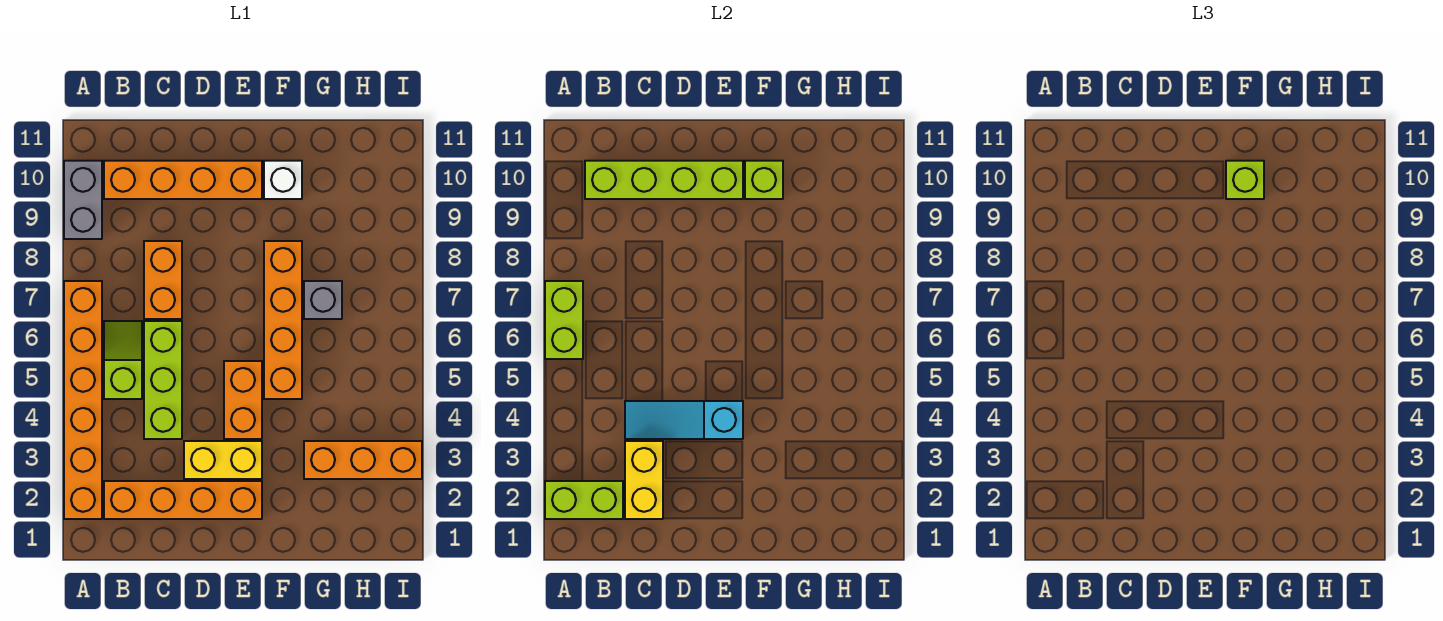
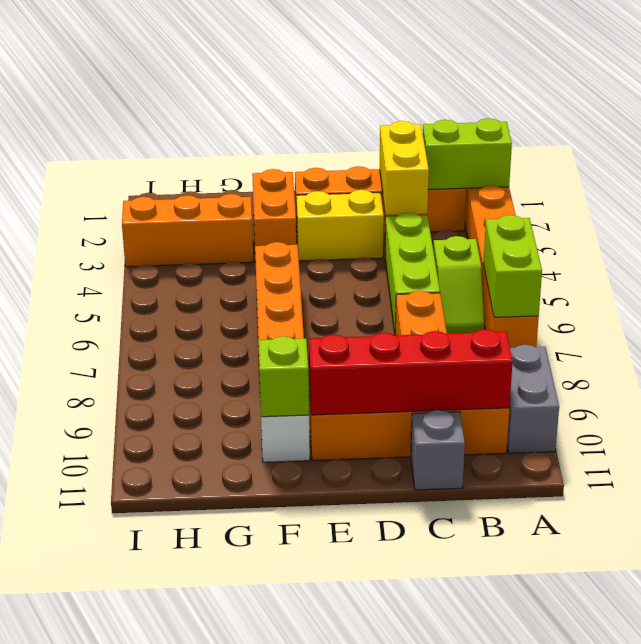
lime 1x4 brick [585,161,743,199] -> red 1x4 brick [309,329,513,415]
cyan 1x3 slope [625,401,743,439] -> none
orange 1x2 brick [224,361,262,439] -> orange 1x2 brick moved to [252,169,296,262]
lime 1x1 brick [1226,161,1264,199] -> none
grey 1x1 brick [304,281,342,319] -> grey 1x1 brick moved to [411,410,465,490]

